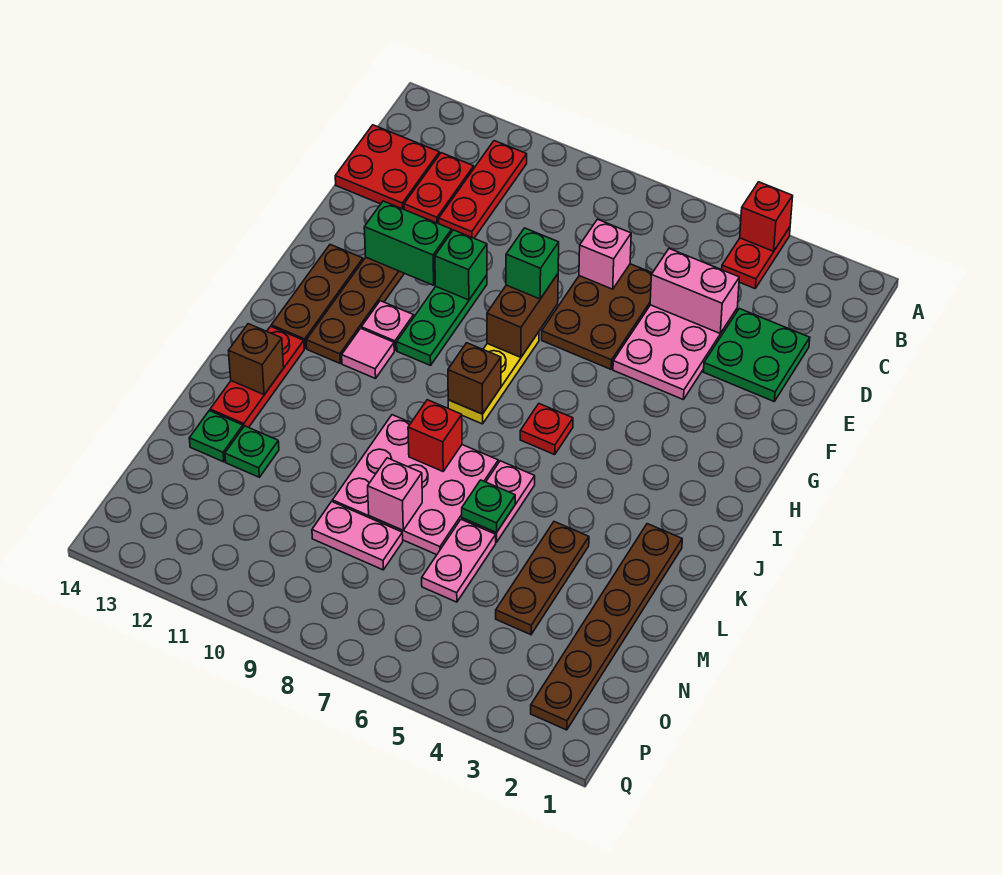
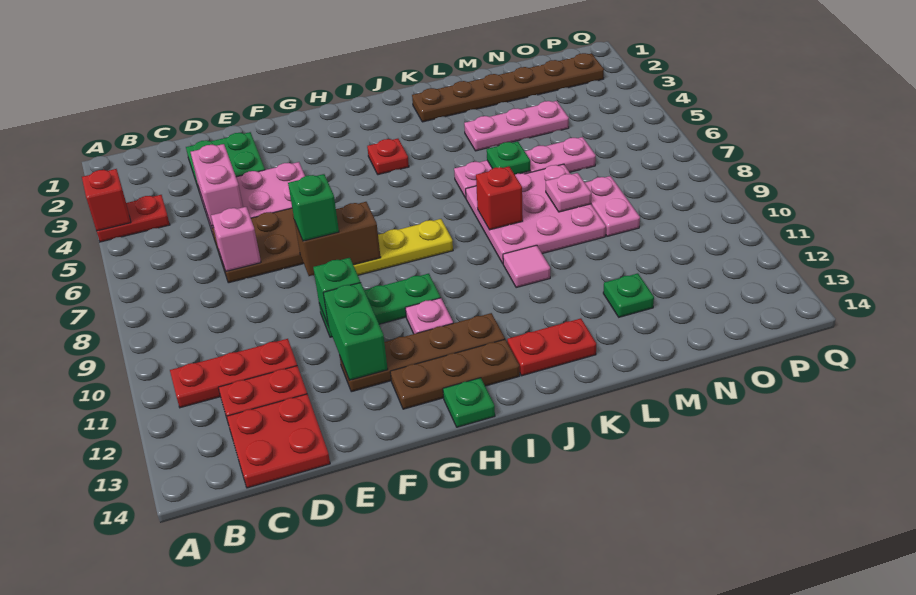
red 1x1 plate [520,404,573,455] -> red 1x1 plate moved to [367,139,409,175]
brown 1x1 brick [448,343,501,414] -> none
pink 1x1 tile [342,328,394,378] -> pink 1x1 tile moved to [503,245,550,288]
red 1x3 plate [210,326,304,427] -> red 1x2 plate [507,318,596,376]
brown 1x1 brick [229,324,284,395] -> none
brown 1x3 plate [496,522,589,635] -> pink 1x3 plate [464,101,569,151]
pink 1x1 brick [368,458,422,530] -> pink 1x1 plate [546,173,591,212]
green 1x1 plate [189,411,243,462] -> green 1x1 plate moved to [443,378,495,427]

